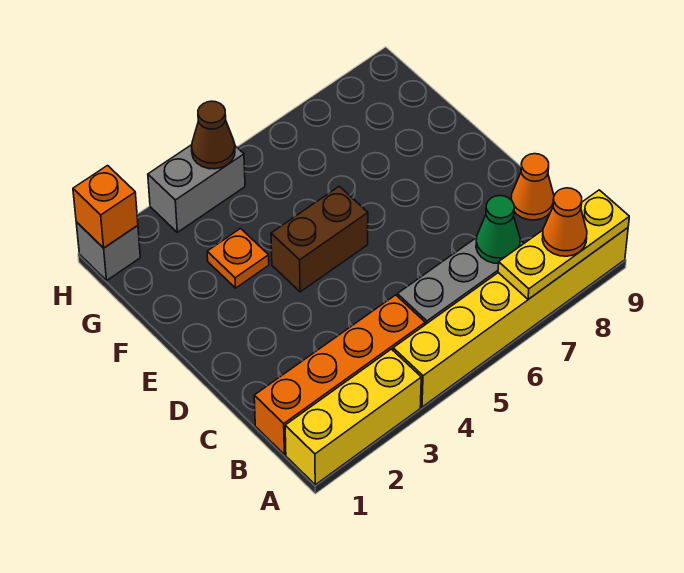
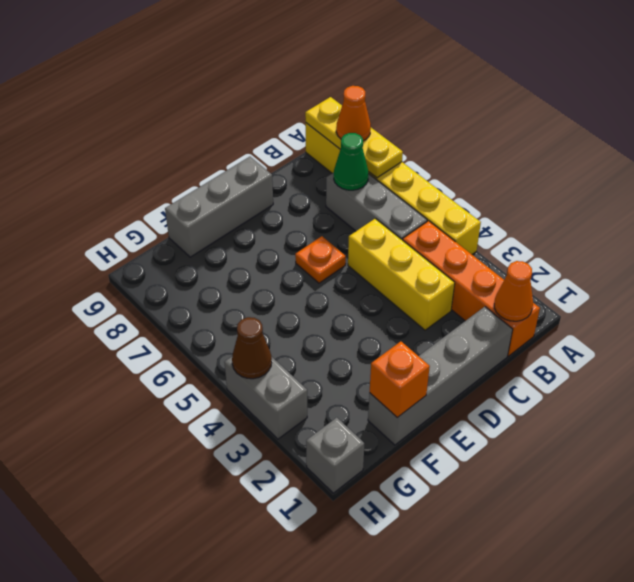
yellow 1x3 brick [285,349,421,485] -> yellow 1x3 brick moved to [348,219,455,330]
none -> grey 1x4 brick [368,307,513,445]
orange 1x1 cone [511,154,554,220] -> orange 1x1 cone moved to [494,261,533,321]
none -> grey 1x3 brick [165,157,273,257]
brown 1x2 brick [271,186,368,292] -> none
orange 1x1 plate [207,229,269,288] -> orange 1x1 plate moved to [295,236,346,283]
orange 1x1 brick [73,166,138,248] -> orange 1x1 brick moved to [370,341,430,418]

